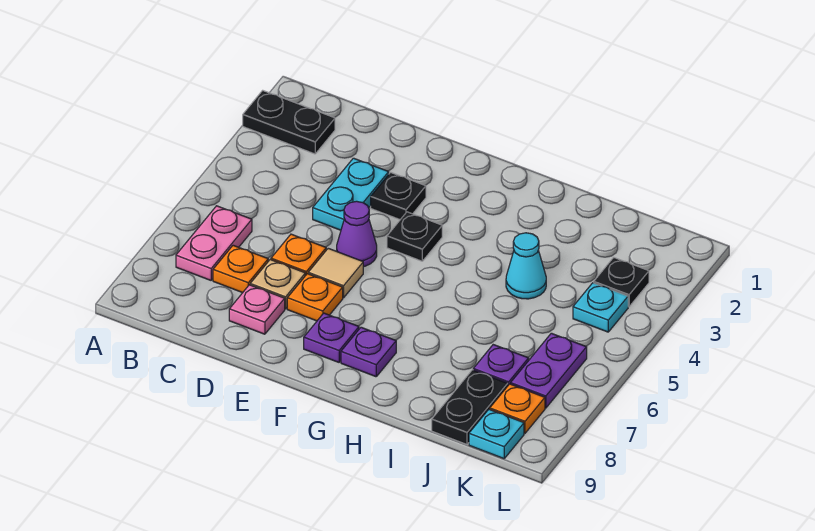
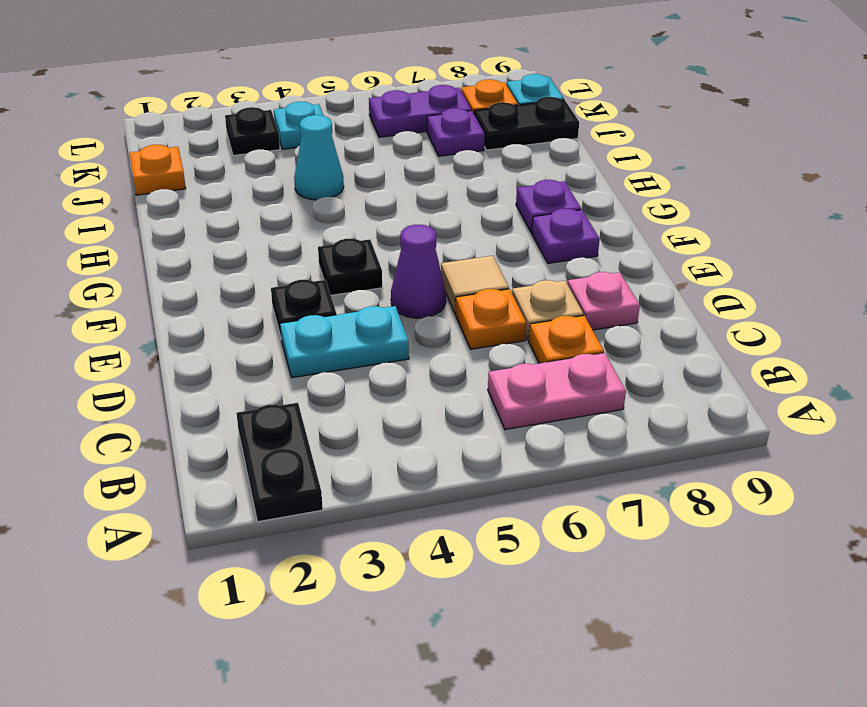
orange 1x1 plate [287,274,343,321] -> orange 1x1 plate moved to [129,145,186,195]

